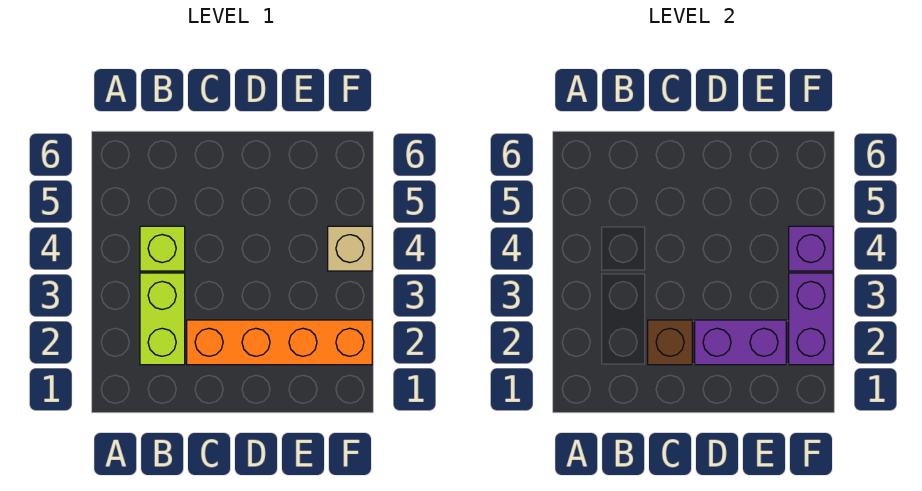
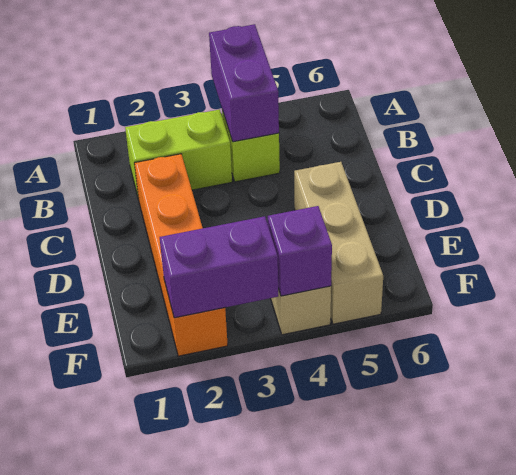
brown 1x1 brick [648,320,692,365] -> none
purple 1x2 brick [695,320,786,365] -> purple 1x2 brick moved to [209,24,279,142]
none -> tan 1x3 brick [294,162,383,324]

